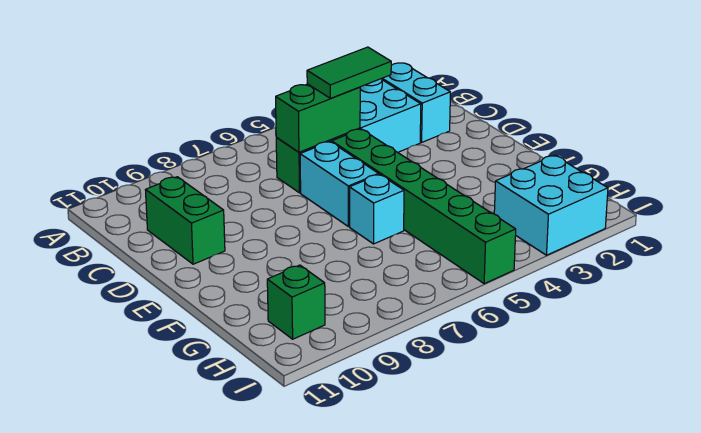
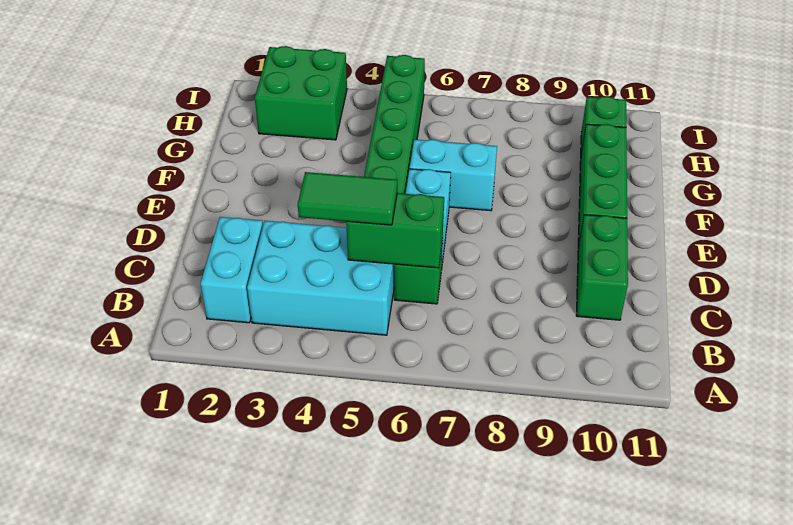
none -> green 1x3 brick [578,124,627,247]
cyan 1x1 brick [350,174,404,244] -> cyan 1x2 brick [410,140,497,211]
cyan 2x2 brick [494,155,608,255] -> green 2x2 brick [255,46,347,140]

